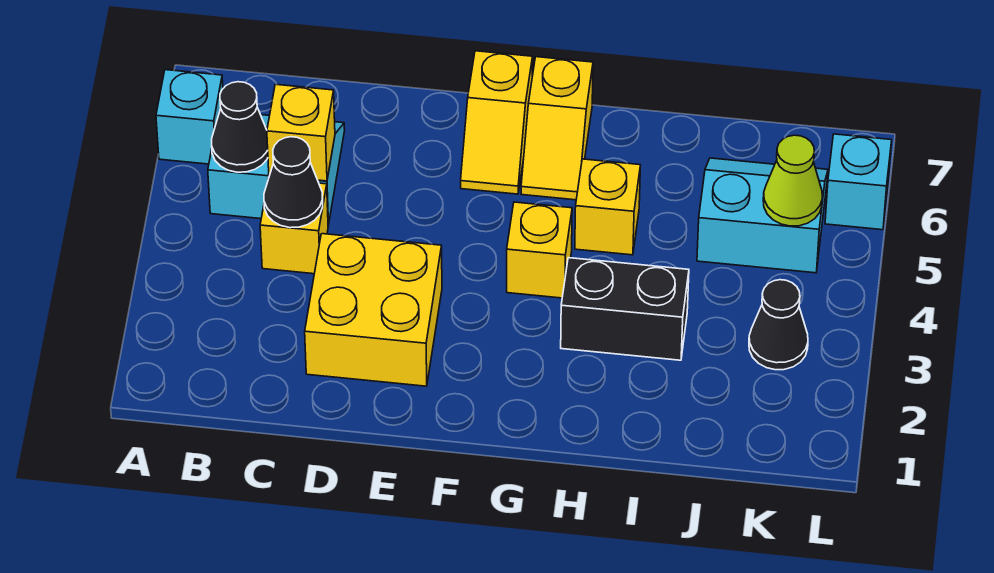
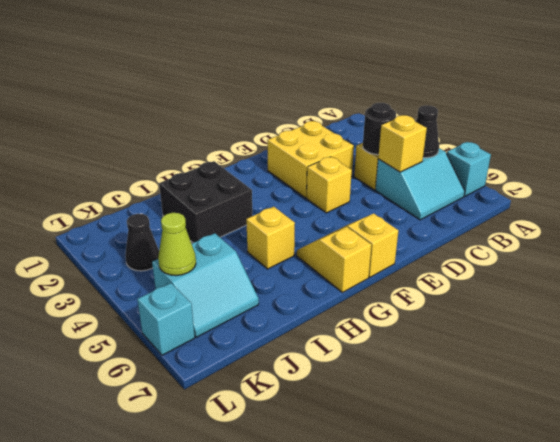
black 1x1 cone [264,137,323,228] -> black 1x1 round brick [363,103,396,155]
yellow 1x1 brick [507,202,572,298] -> yellow 1x1 brick moved to [307,157,352,213]
black 1x2 brick [561,258,689,360] -> black 2x2 brick [159,161,253,243]

